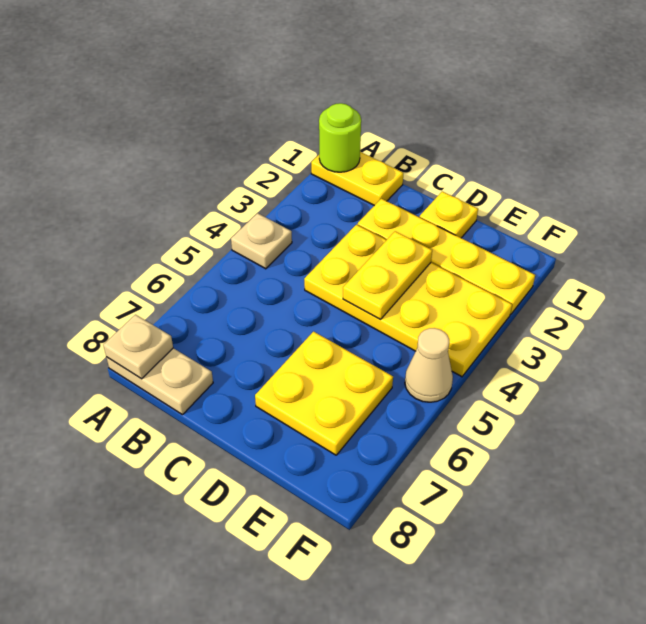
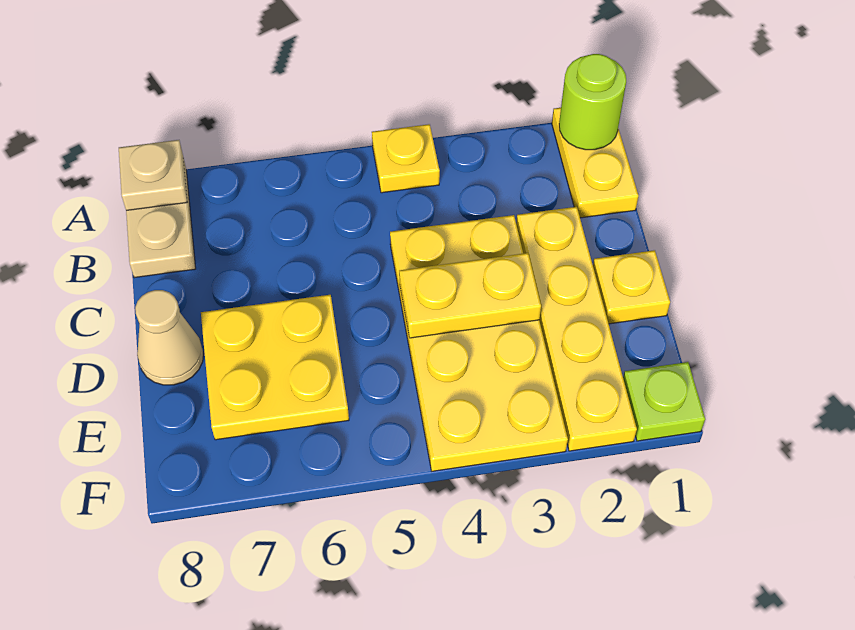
tan 1x1 plate [231,213,292,269] -> yellow 1x1 plate [372,124,440,193]
none -> lime 1x1 plate [623,362,705,441]
tan 1x1 cone [405,328,453,402] -> tan 1x1 cone moved to [135,290,203,385]

